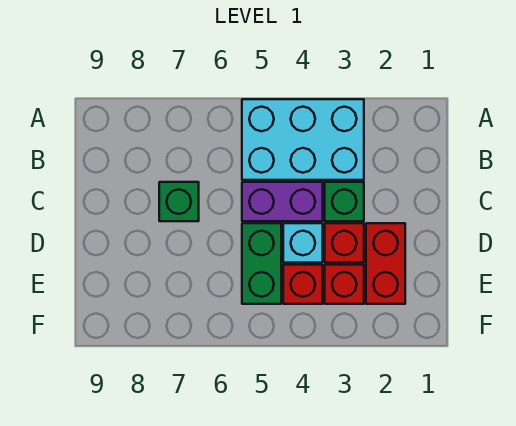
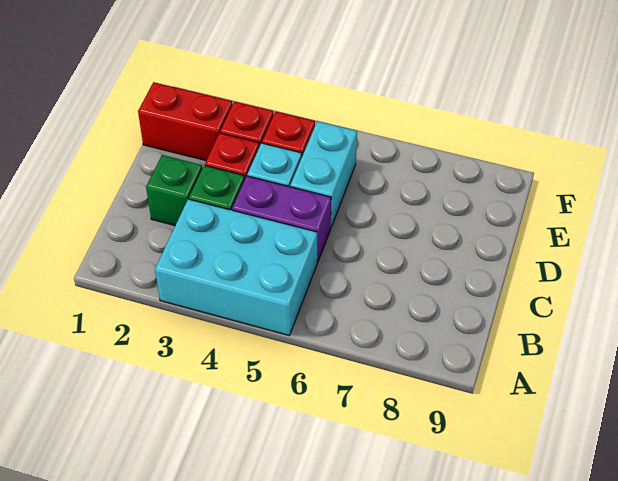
green 1x1 brick [159,182,199,221] -> green 1x1 brick moved to [146,155,202,225]
red 1x2 brick [366,223,405,304] -> red 1x2 brick turned to [138,82,233,160]
green 1x2 brick [242,223,281,304] -> cyan 1x2 brick [290,121,357,227]

